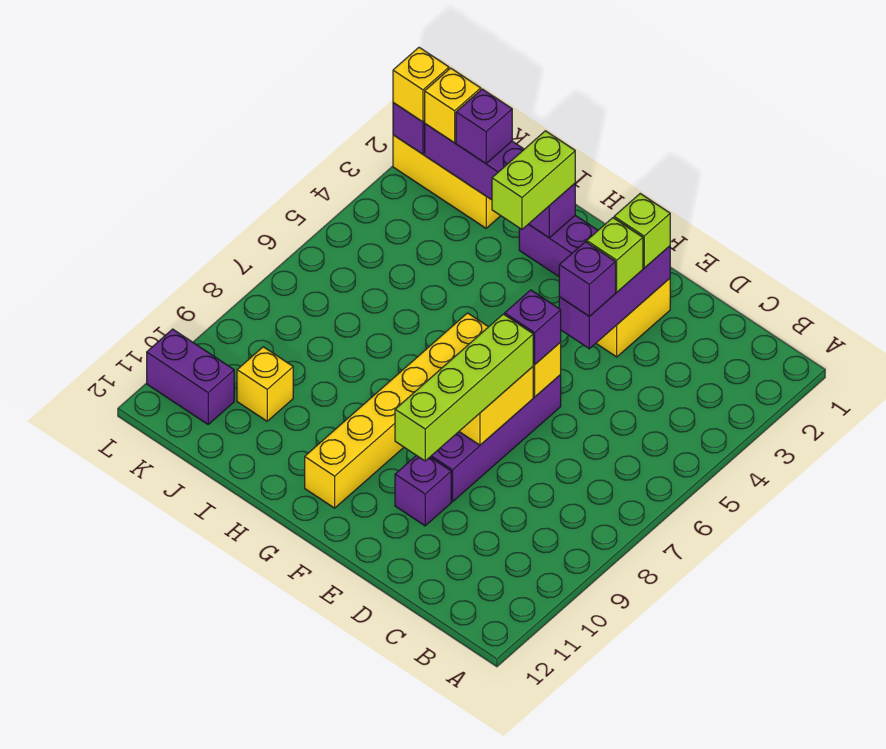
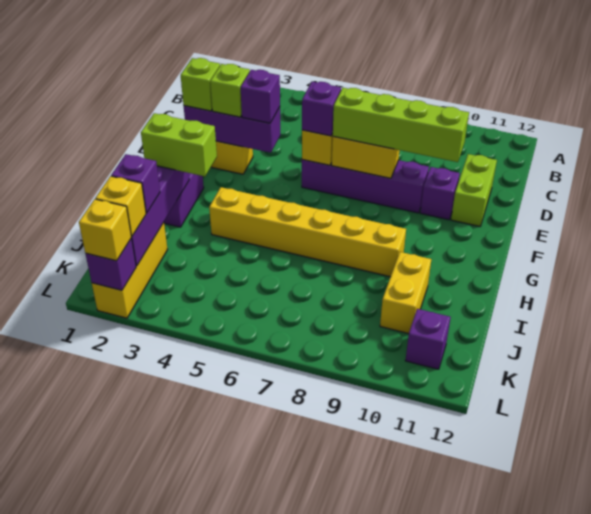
none -> lime 1x2 brick [451,154,497,226]
yellow 1x6 brick [305,313,488,508] -> yellow 1x6 brick moved to [209,187,406,277]
yellow 1x1 brick [237,347,293,421] -> yellow 1x2 brick [380,252,431,334]
purple 1x2 brick [147,329,234,424] -> purple 1x1 brick [405,309,451,369]

